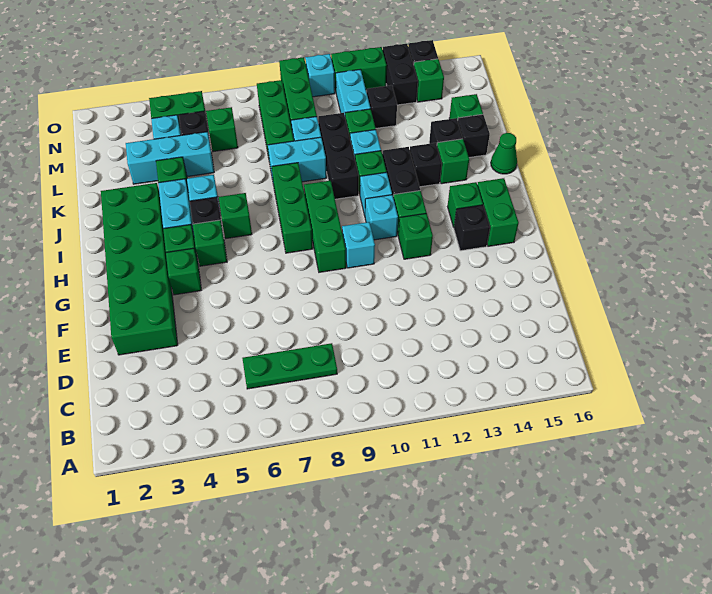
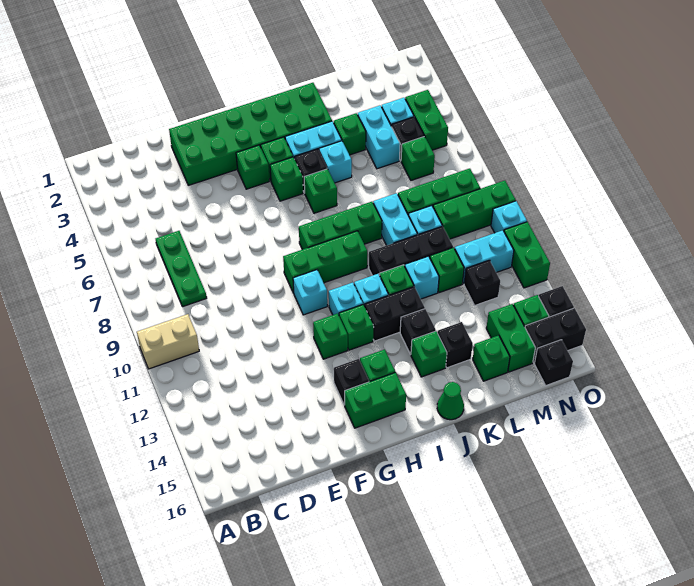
none -> tan 1x2 brick [137,314,199,369]
black 1x1 brick [458,114,490,158] -> black 1x1 brick moved to [534,340,573,385]
cyan 1x3 brick [126,132,214,184] -> cyan 1x2 brick [358,105,400,169]
none -> green 1x2 brick [486,304,535,372]
black 1x2 brick [383,44,418,105] -> black 1x2 brick moved to [525,308,586,363]

